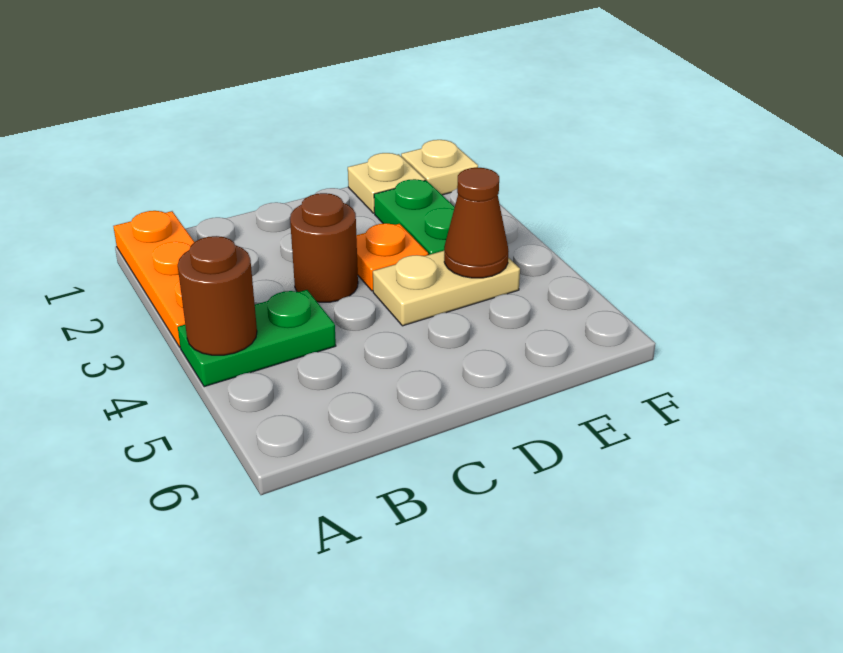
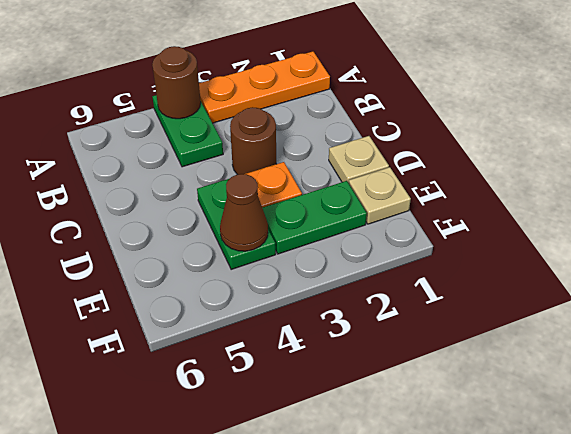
tan 1x2 plate [373,251,520,326] -> green 1x2 plate [197,179,276,270]
tan 1x1 plate [401,140,478,195] -> tan 1x1 plate moved to [329,136,389,183]

